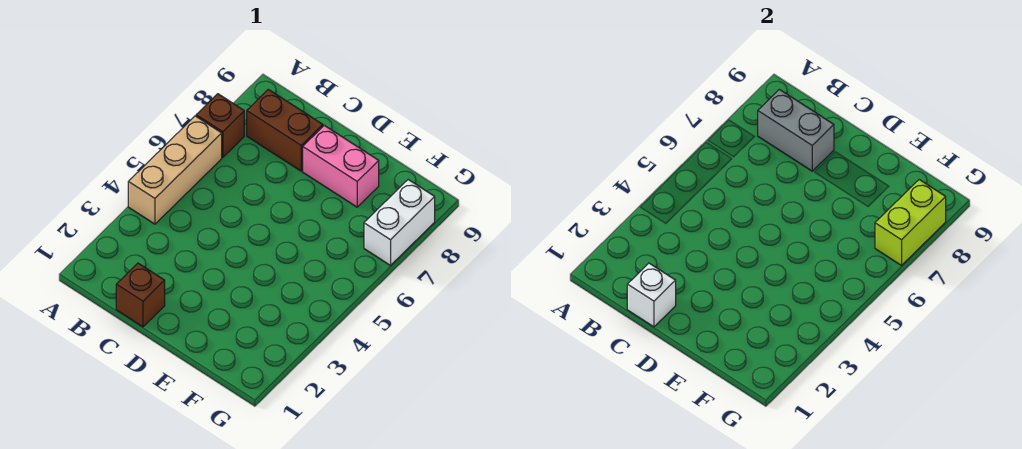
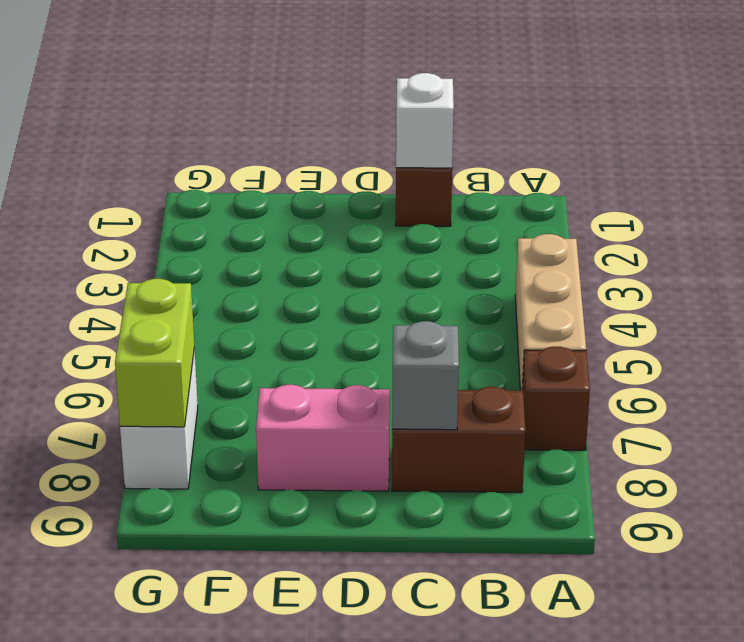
grey 1x2 brick [758,89,834,171] -> grey 1x1 brick [392,321,459,430]

